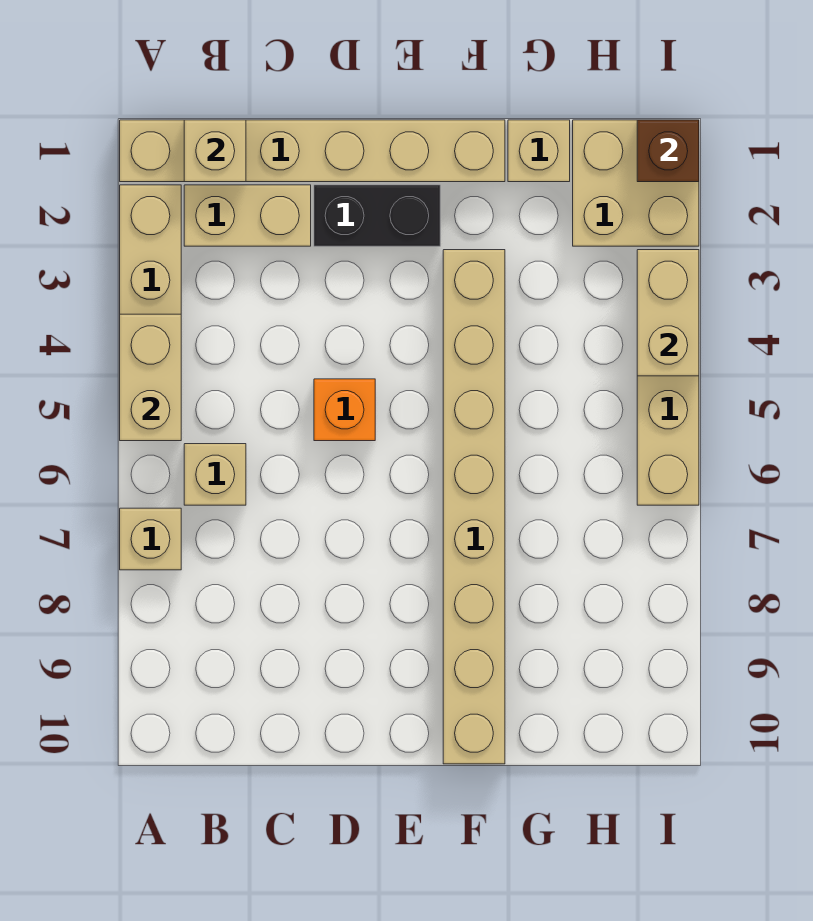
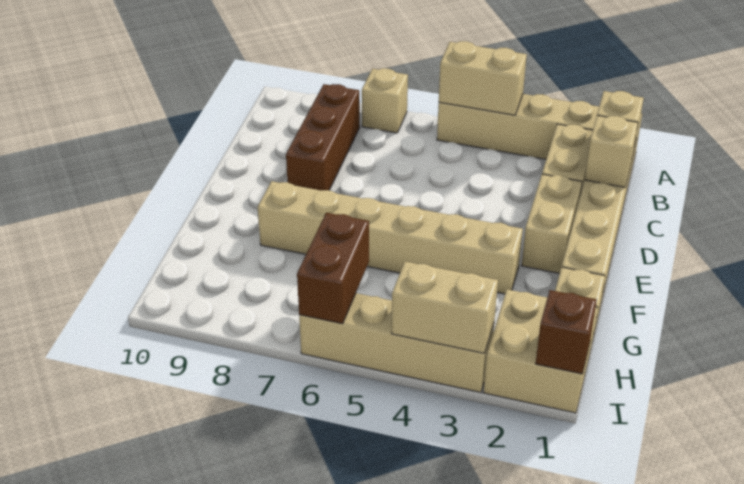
tan 1x1 brick [184,444,246,505] -> tan 1x1 brick moved to [585,116,638,187]
none -> brown 1x3 brick [286,84,360,191]
black 1x2 brick [314,185,440,246] -> tan 1x2 brick [521,174,582,274]
orange 1x1 brick [314,379,375,441] -> none
tan 1x8 brick [443,250,505,764] -> tan 1x6 brick [258,181,523,294]
none -> brown 1x2 brick [297,213,369,324]

